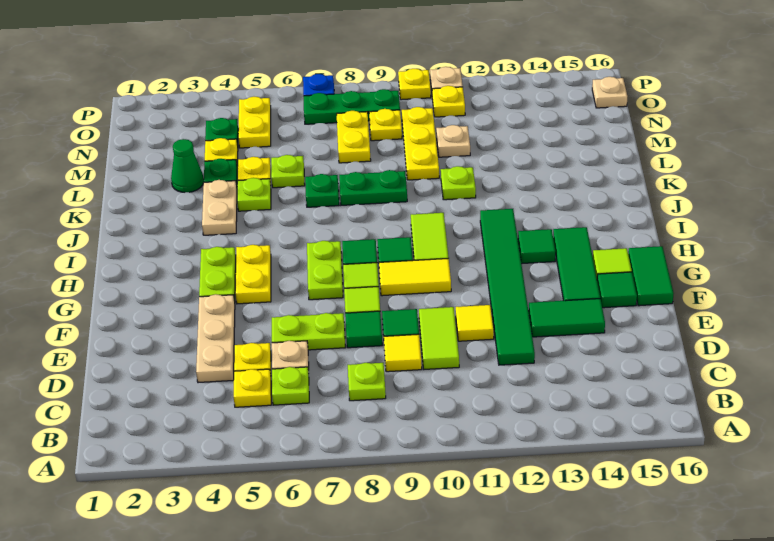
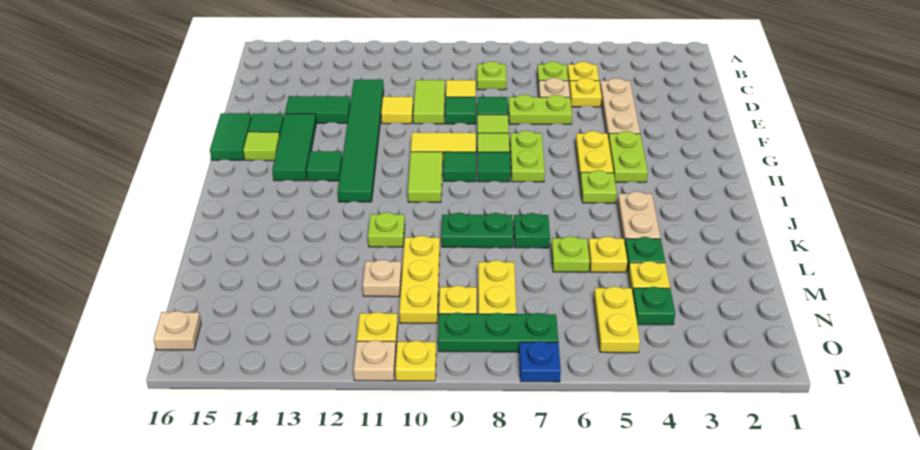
lime 1x1 plate [237,178,271,211] -> lime 1x1 plate moved to [580,170,617,203]
green 1x1 cone [171,139,204,193] -> none

